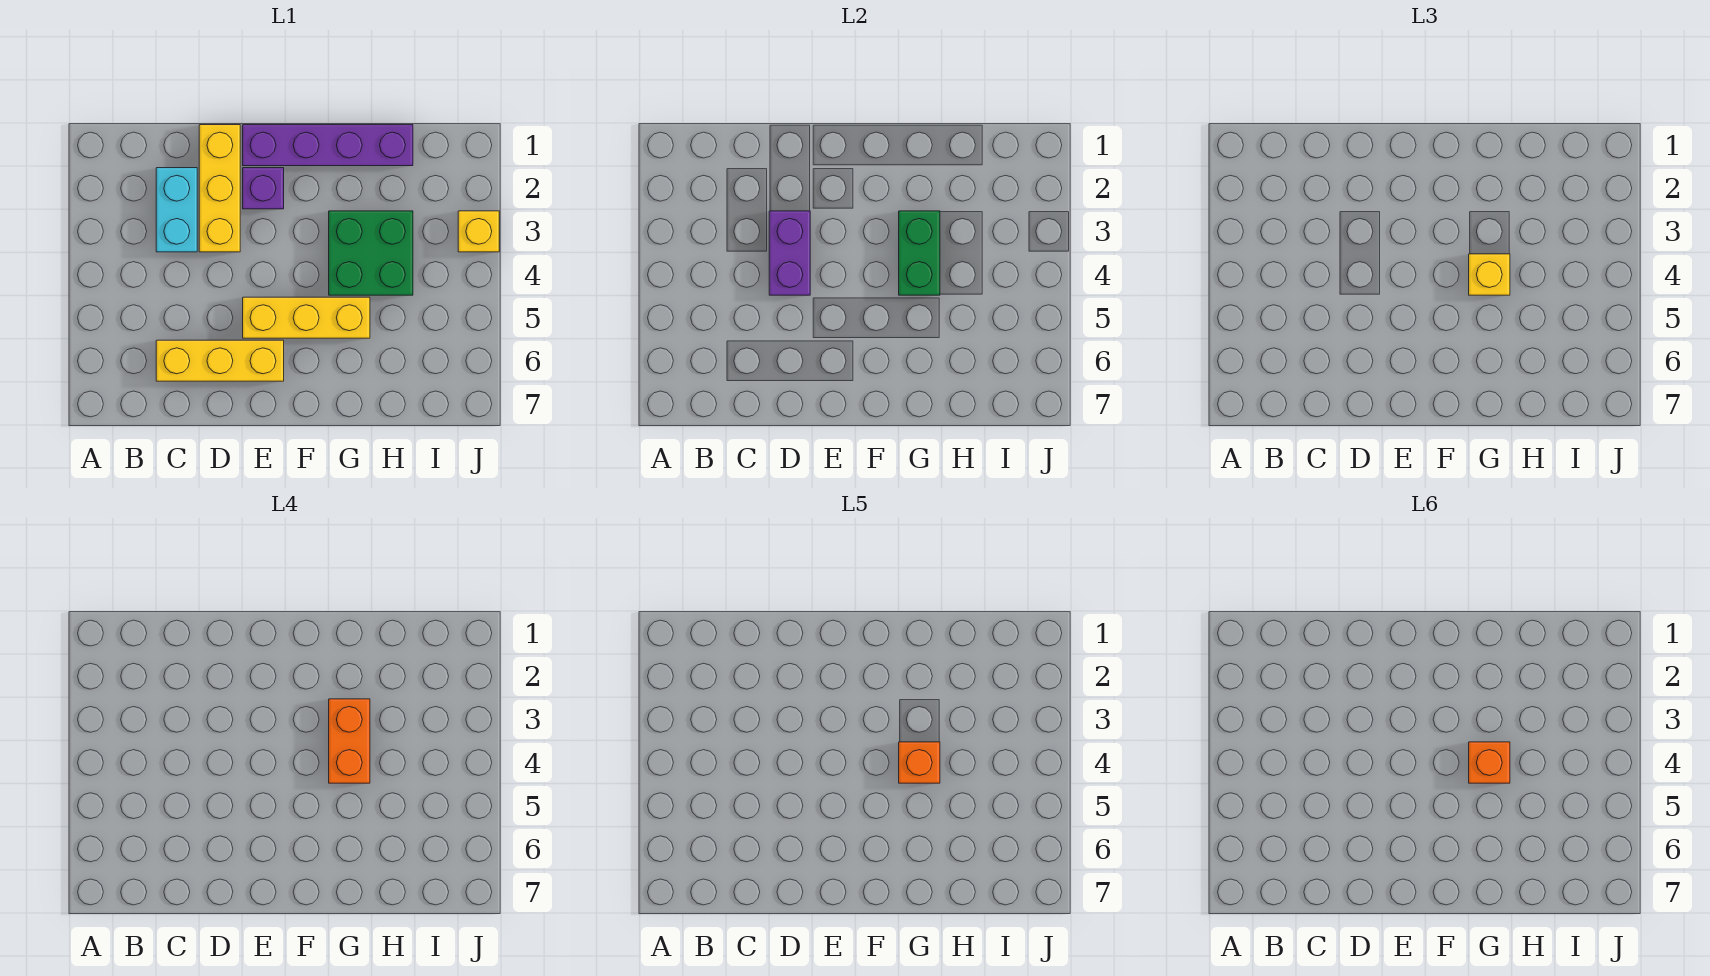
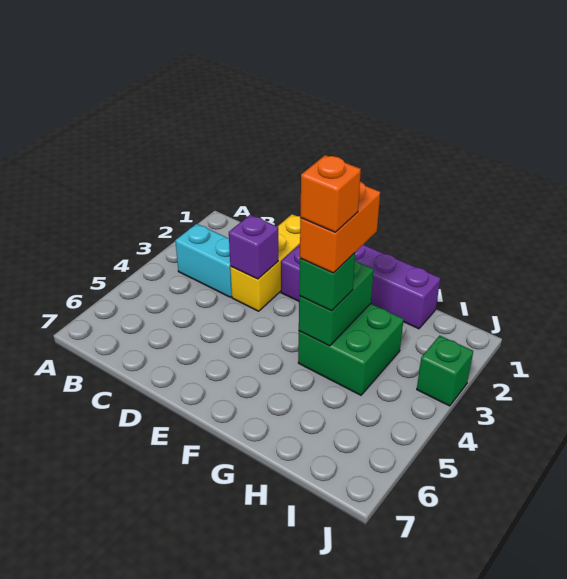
cyan 1x2 brick [156,168,197,252] -> cyan 1x2 brick turned to [175,224,232,297]
yellow 1x3 brick [156,340,284,381] -> none
purple 1x2 brick [769,211,810,295] -> purple 1x1 brick [229,215,278,279]
yellow 1x3 brick [243,297,370,338] -> none
yellow 1x1 brick [1469,254,1510,295] -> green 1x1 brick [299,253,355,311]
orange 1x1 brick [1469,742,1510,783] -> none
yellow 1x1 brick [458,211,499,252] -> green 1x1 brick [417,336,473,406]

